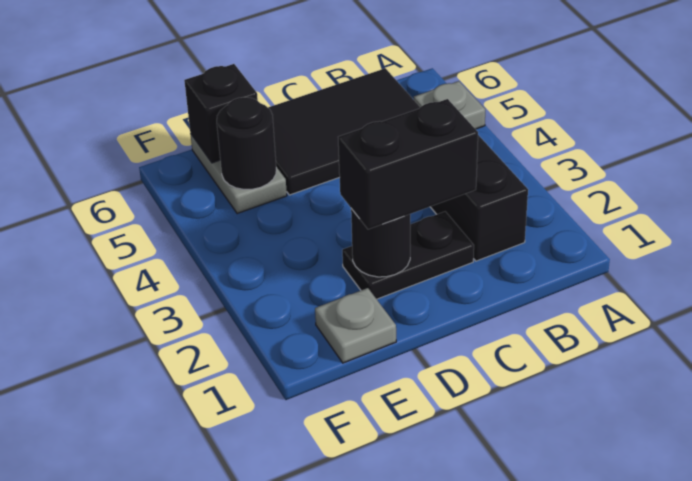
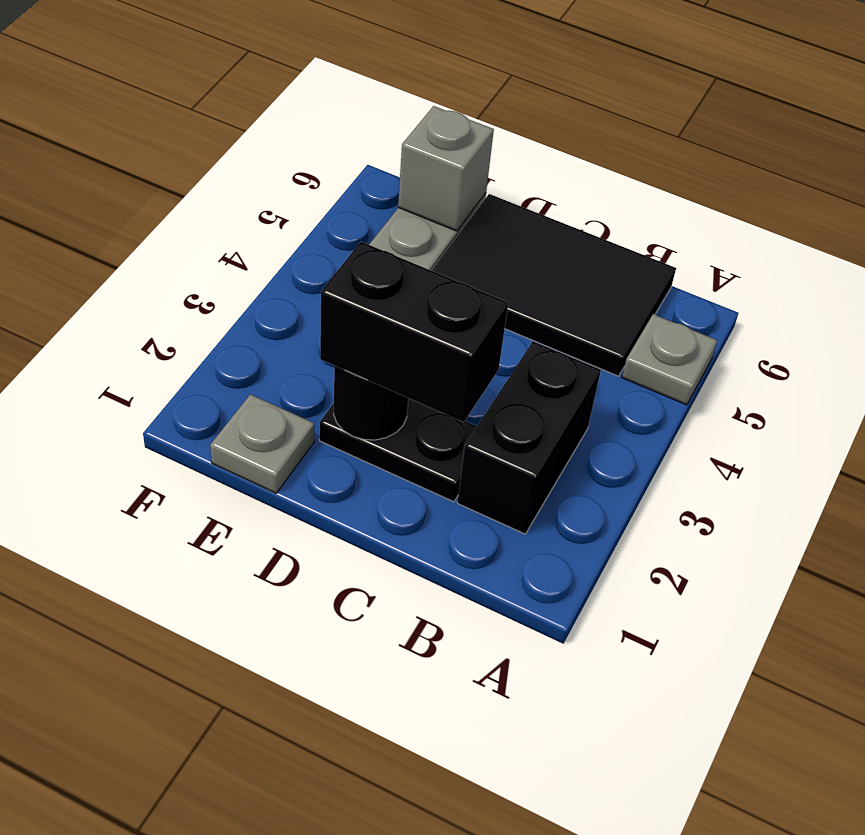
black 1x1 round brick [217,97,276,189] -> none
black 1x1 brick [184,64,258,163] -> grey 1x1 brick [398,106,494,231]

